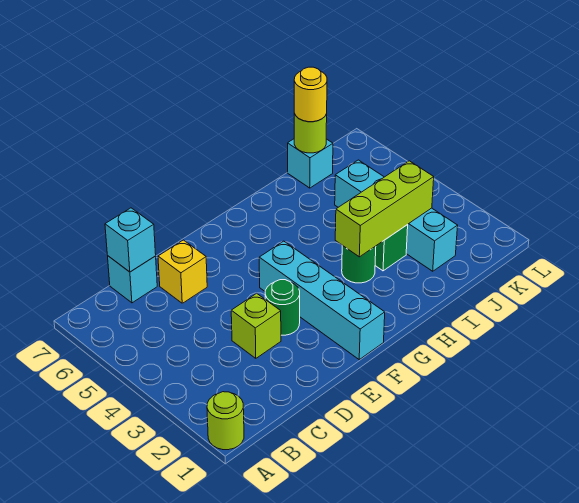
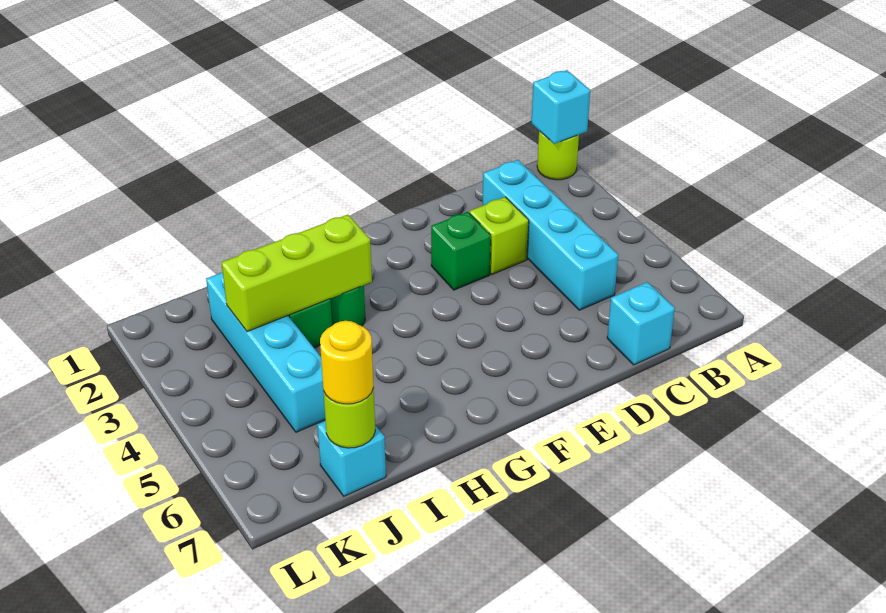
cyan 1x1 brick [105,208,156,272] -> cyan 1x1 brick moved to [531,70,590,144]
yellow 1x1 brick [158,240,207,303] -> none
green 1x1 round brick [265,280,300,335] -> green 1x1 brick [431,212,491,290]
cyan 1x4 brick [259,241,385,359] -> cyan 1x4 brick moved to [483,160,618,310]

